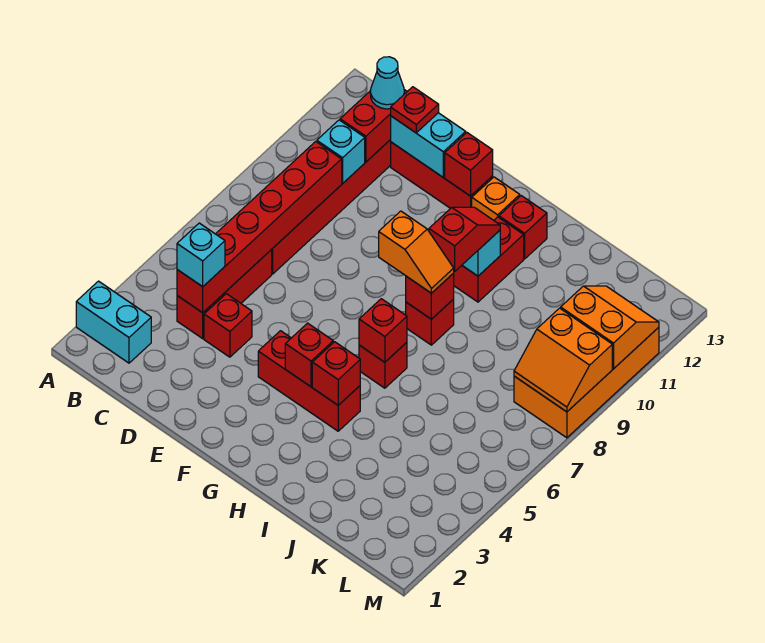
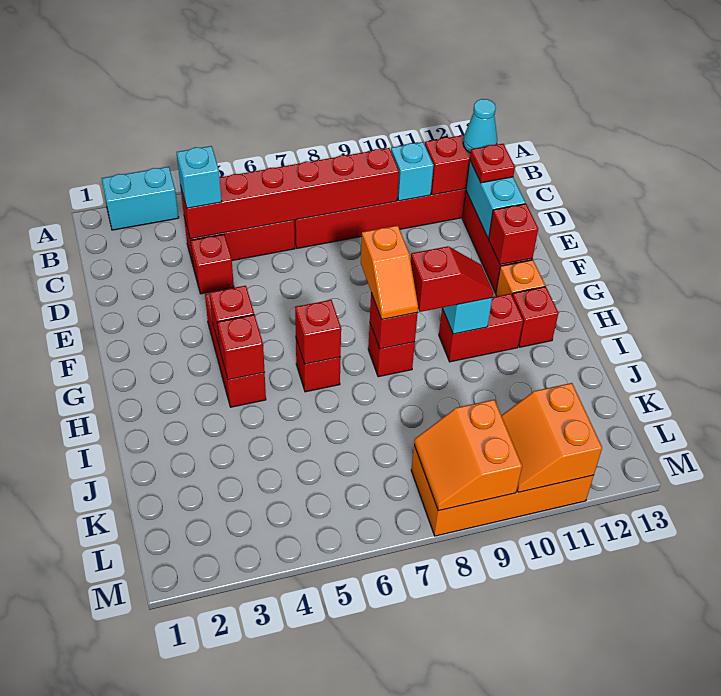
cyan 1x2 brick [76,281,151,363] -> cyan 1x2 brick turned to [102,167,179,230]
orange 2x2 slope [561,286,659,369] -> orange 2x2 slope turned to [501,383,602,492]

